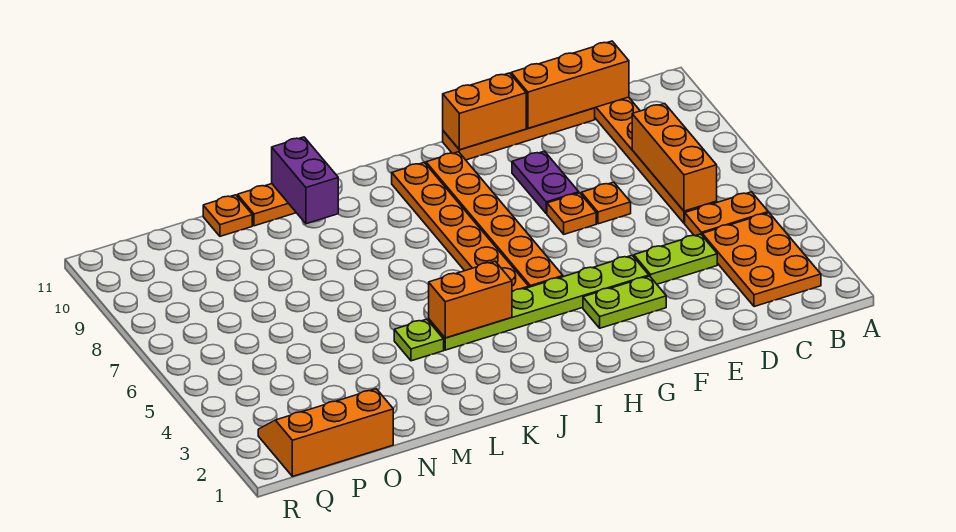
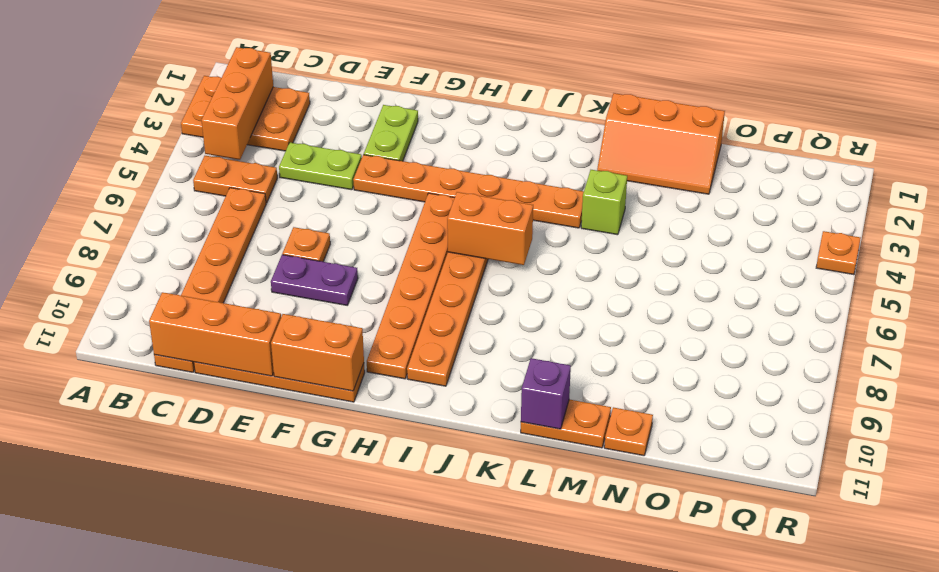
orange 2x3 plate [702,213,821,307] -> orange 2x3 plate turned to [181,76,310,151]
orange 1x3 brick [632,104,717,211] -> orange 1x3 brick moved to [201,47,273,160]
lime 1x2 plate [583,276,666,328] -> lime 1x2 plate turned to [364,105,418,161]
lime 1x6 plate [429,255,649,350] -> orange 1x6 plate [353,155,584,228]
orange 1x1 plate [547,193,596,234] -> orange 1x1 plate moved to [816,231,861,275]
purple 1x2 plate [512,151,579,214] -> purple 1x2 plate turned to [271,255,358,305]
orange 1x2 brick [429,261,512,338] -> orange 1x2 brick moved to [447,192,533,265]
lime 1x1 plate [394,319,444,361] -> lime 1x1 brick [581,170,627,235]
purple 1x2 brick [272,137,338,224] -> purple 1x1 brick [521,358,571,429]
orange 2x3 slope [258,389,393,477] -> orange 2x3 slope moved to [597,93,725,194]

